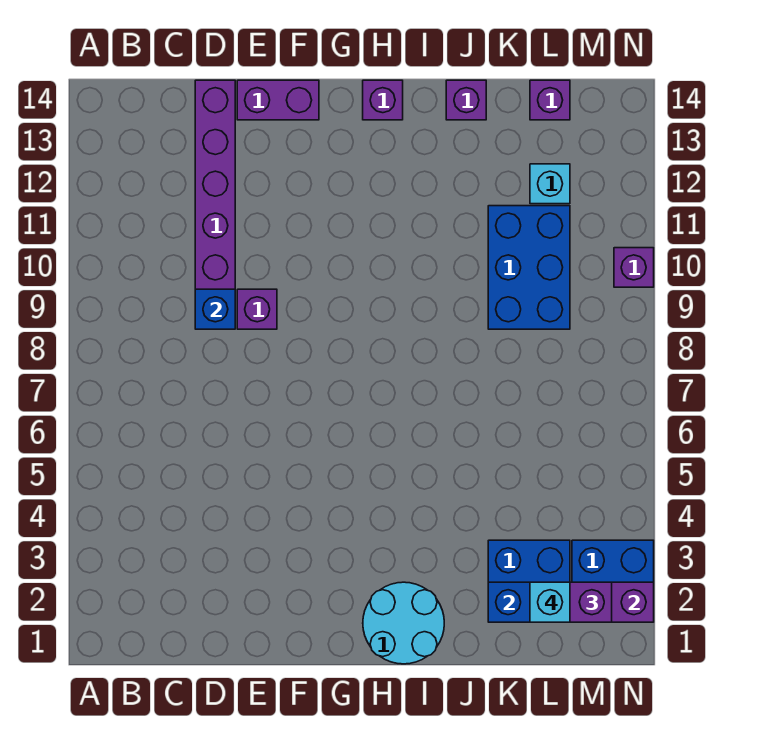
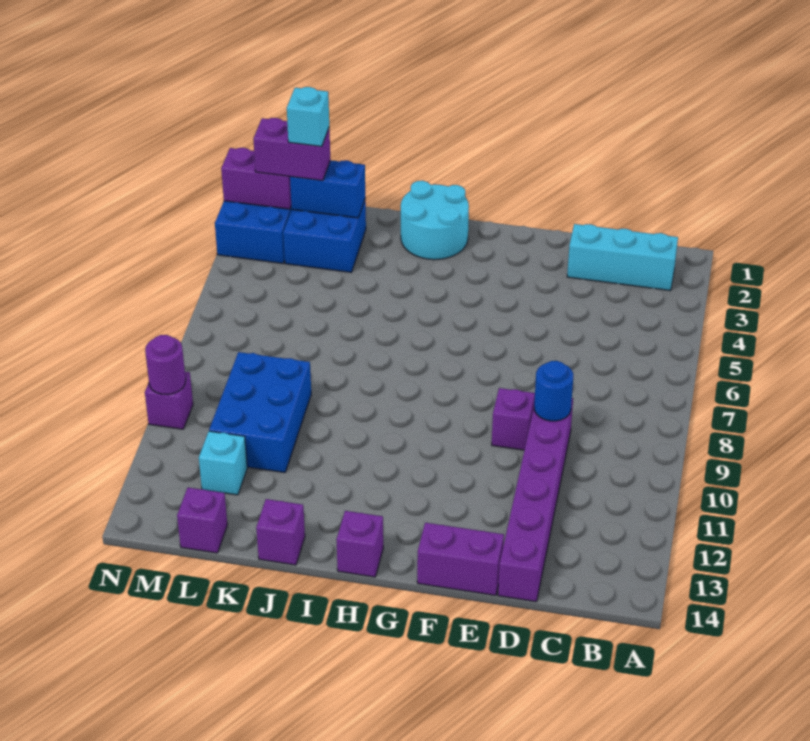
none -> cyan 1x3 brick [567,224,678,291]
blue 1x1 brick [195,289,235,329] -> blue 1x1 round brick [534,361,573,421]
none -> purple 1x1 round brick [145,335,186,395]

